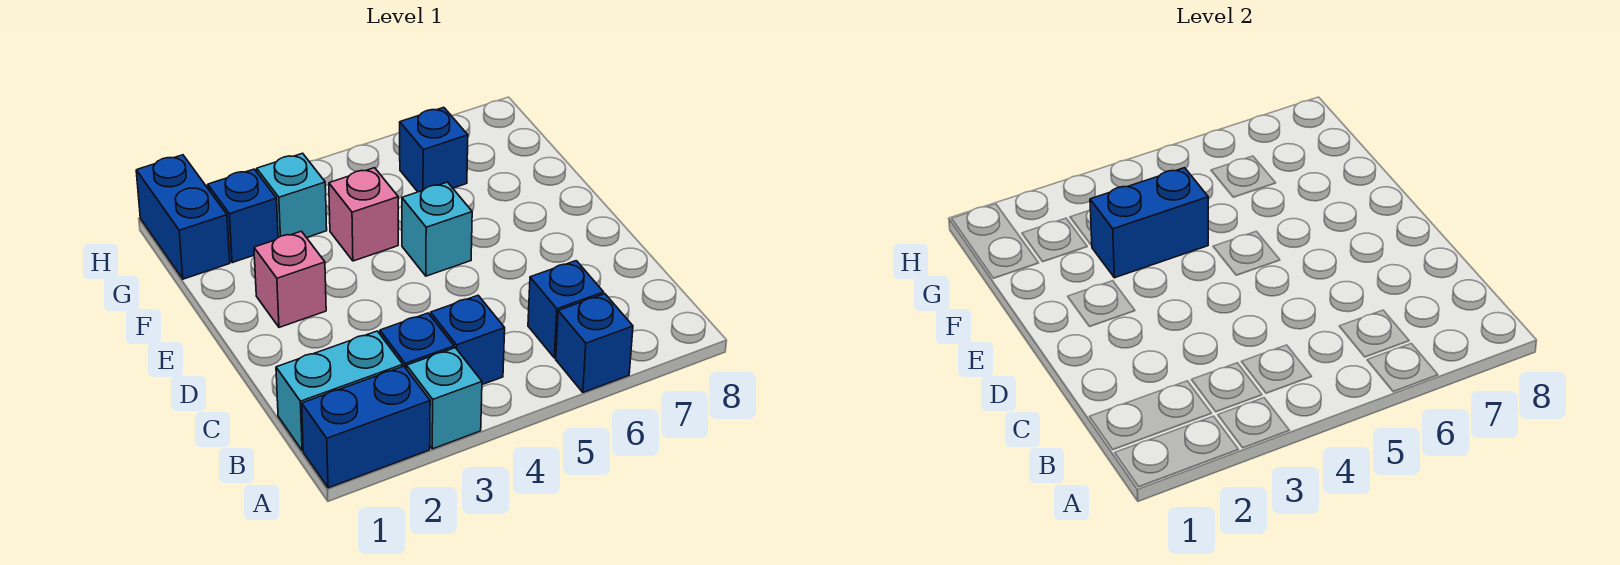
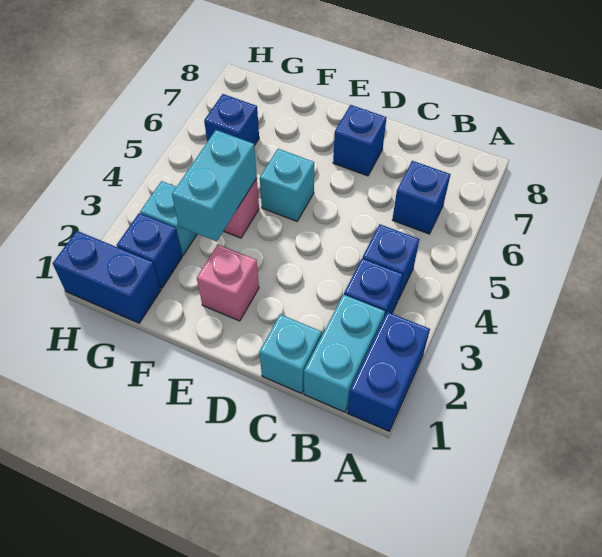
cyan 1x1 brick [407,348,482,449] -> cyan 1x1 brick moved to [260,314,322,394]
blue 1x1 brick [556,294,633,392] -> blue 1x1 brick moved to [333,105,386,176]
blue 1x2 brick [1090,168,1208,278] -> cyan 1x2 brick [172,130,257,241]

